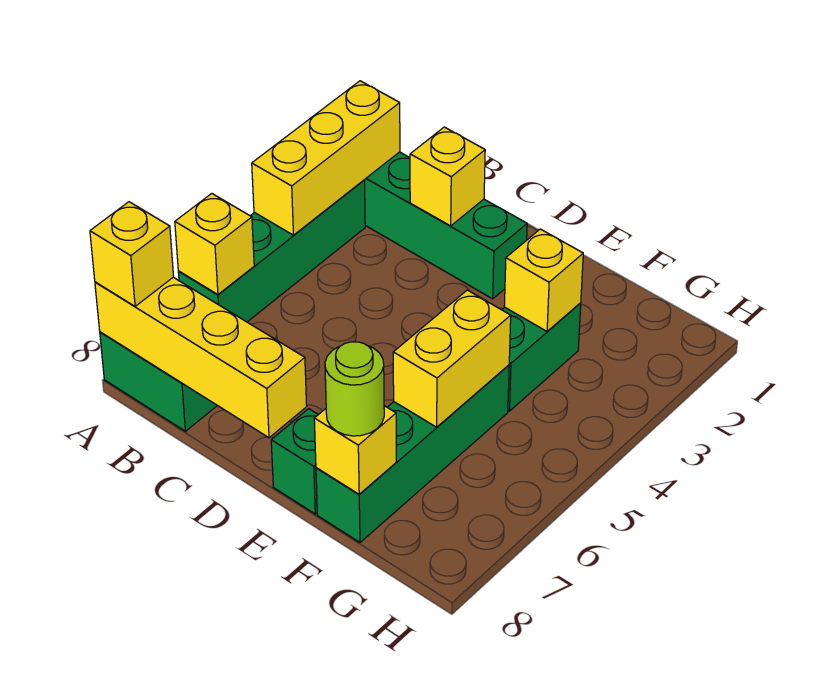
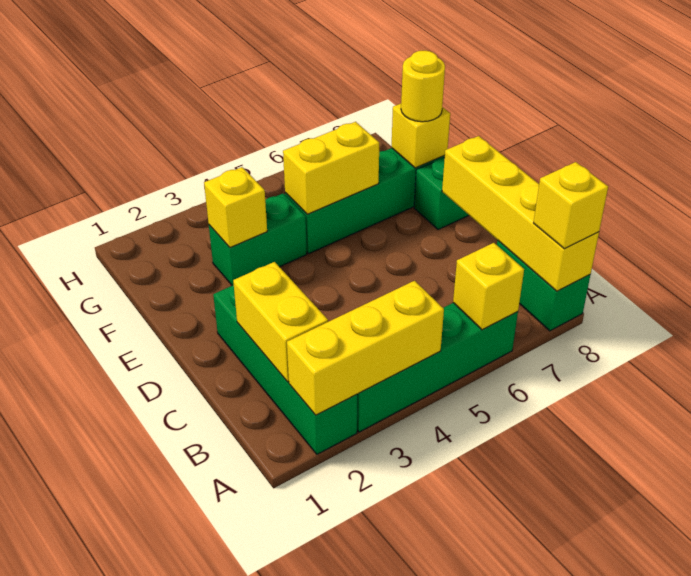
yellow 1x1 brick [410,127,485,226] -> yellow 1x2 brick [233,262,328,382]
lime 1x1 round brick [325,342,384,436] -> yellow 1x1 round brick [401,51,445,122]

